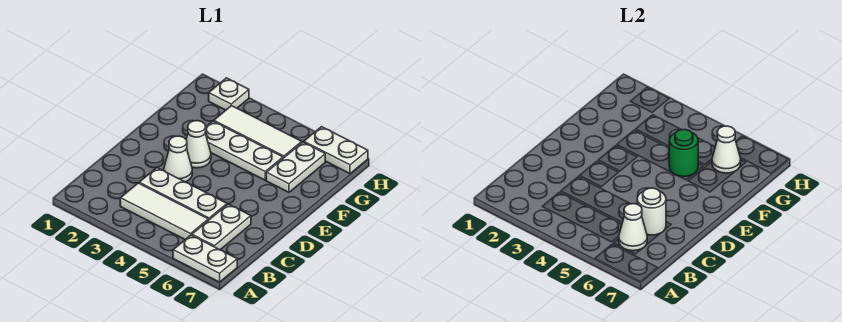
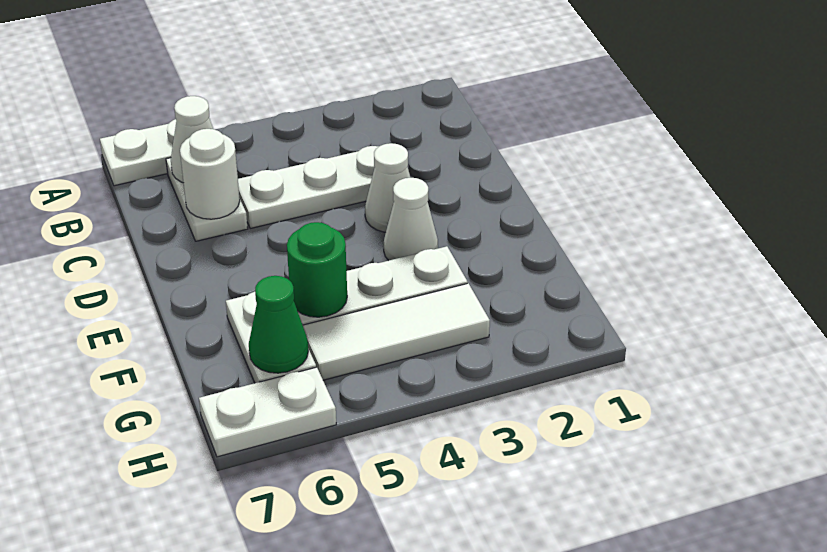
white 1x3 tile [120,183,208,239] -> none
white 1x1 cone [712,126,741,173] -> green 1x1 cone [249,276,308,373]
white 1x1 plate [209,78,249,110] -> none

